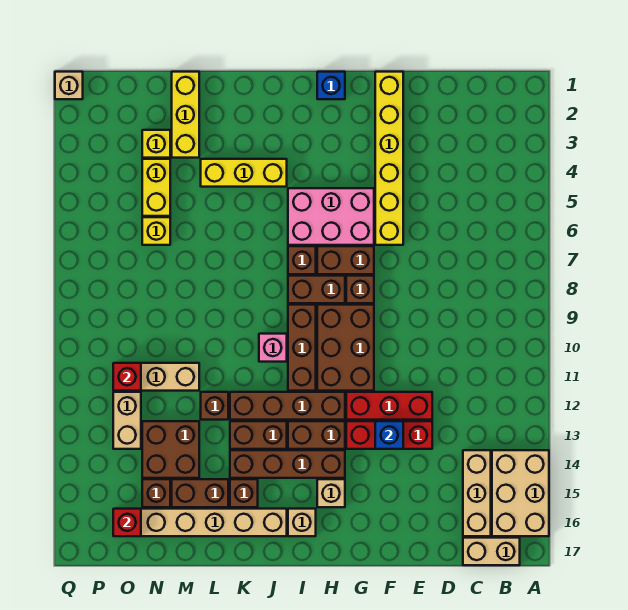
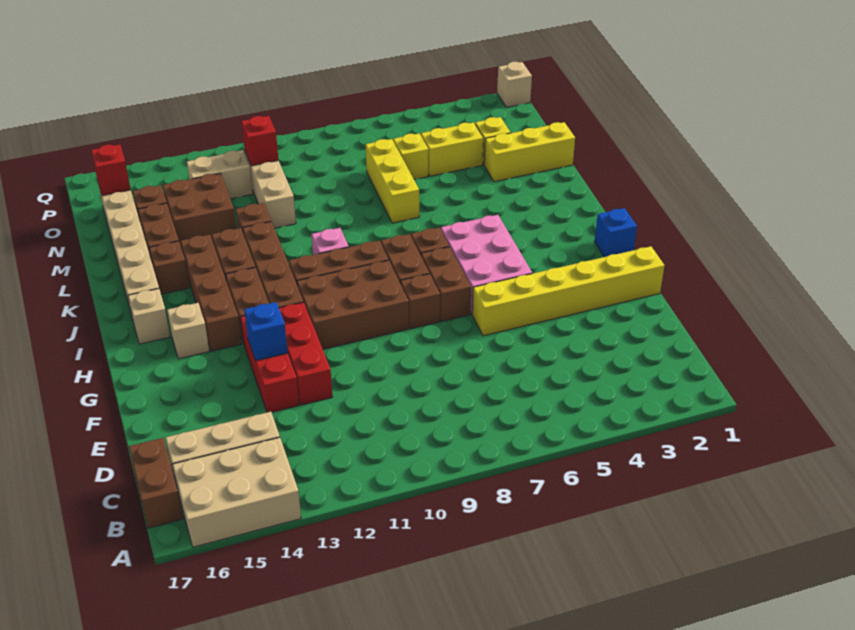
tan 1x2 brick [463,538,520,565] -> brown 1x2 brick [129,438,183,528]
yellow 1x3 brick [201,159,287,187] -> yellow 1x3 brick moved to [366,139,419,223]

